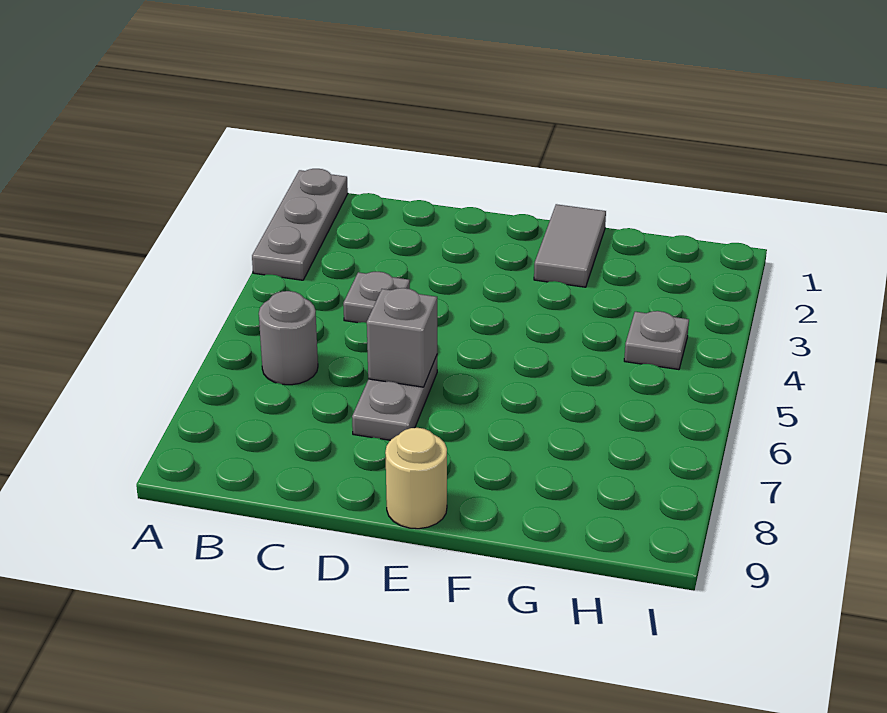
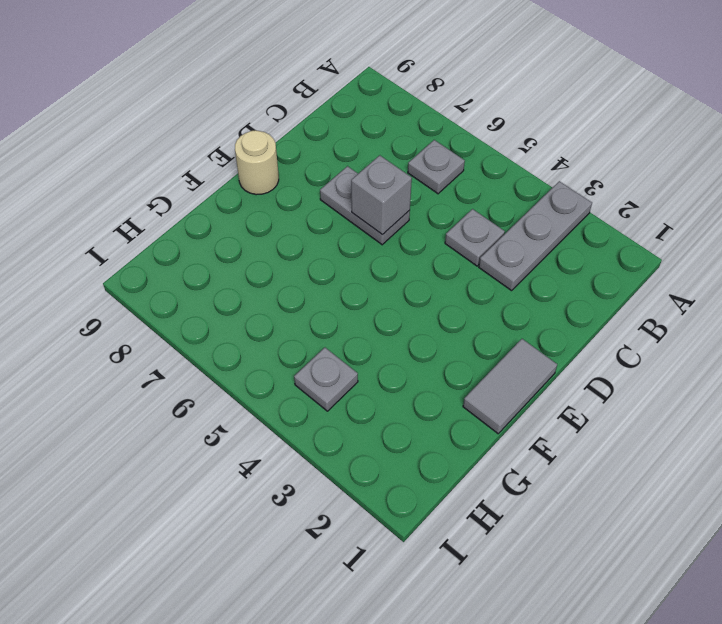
grey 1x3 plate [252,169,348,280] -> grey 1x3 plate turned to [479,181,592,291]
grey 1x1 round brick [259,291,318,385] -> grey 1x1 plate [408,140,465,194]
grey 1x2 tile [534,204,606,287] -> grey 1x2 tile turned to [463,339,557,434]

